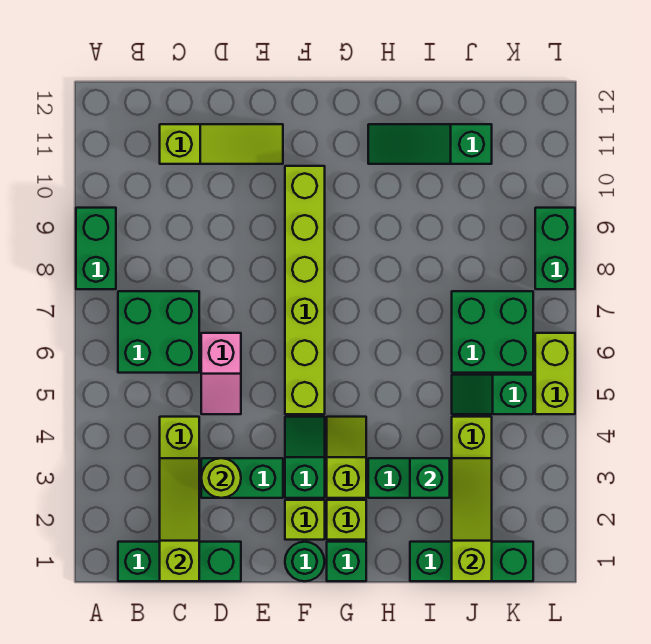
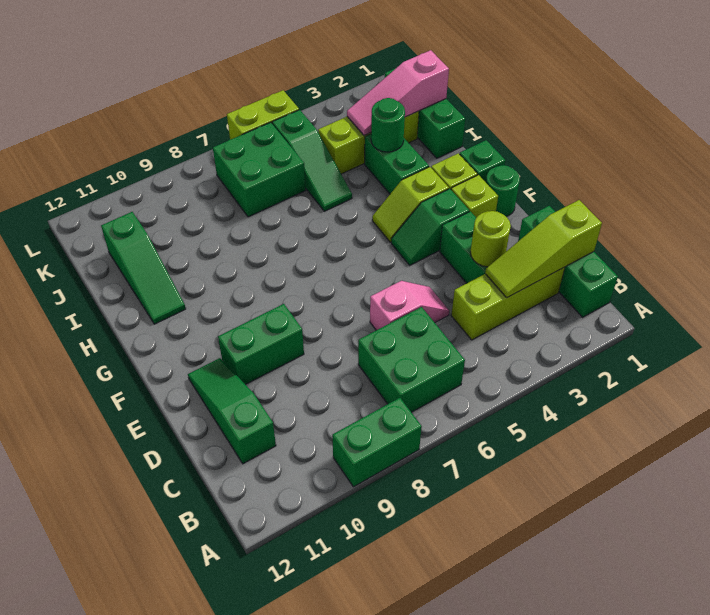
lime 1x3 slope [160,124,283,164] -> green 1x3 slope [188,358,276,464]
lime 1x6 brick [285,166,325,414] -> none
green 1x1 brick [410,458,450,498] -> green 1x1 round brick [371,98,405,152]
lime 1x3 slope [452,458,492,581] -> pink 1x3 slope [347,50,449,136]
green 1x2 slope [452,375,533,414] -> green 1x3 slope [272,110,352,211]
green 1x2 brick [535,208,575,289] -> green 1x2 brick moved to [218,304,304,385]

